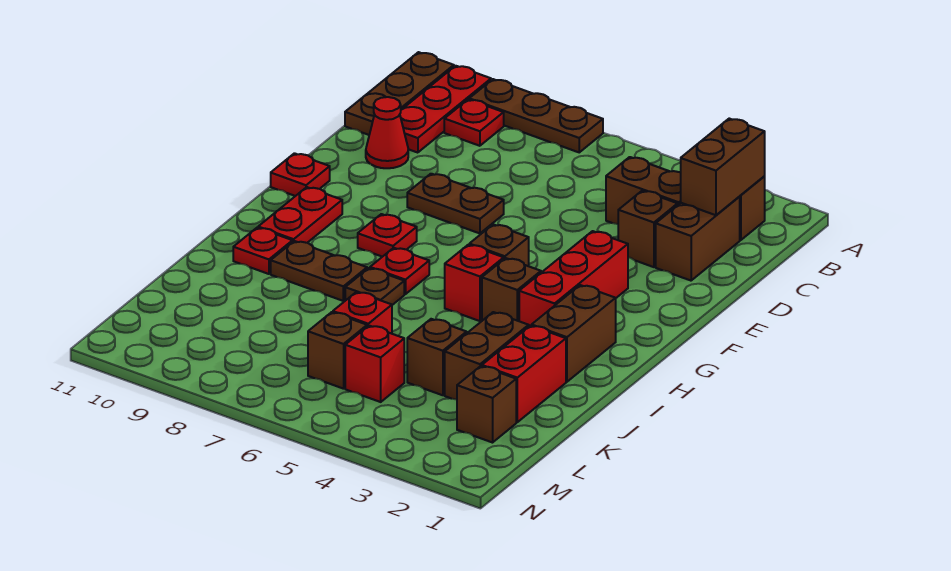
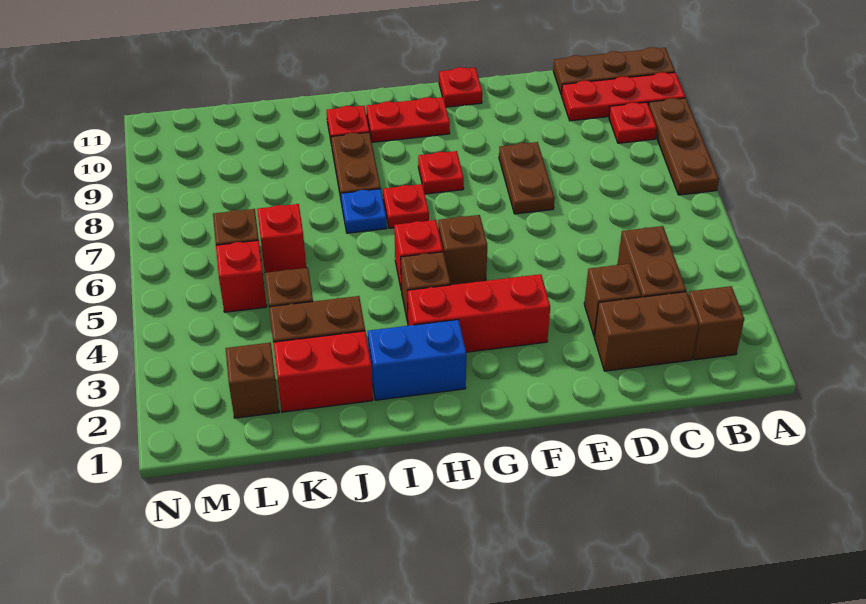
brown 1x2 brick [681,119,765,215] -> none
red 1x1 cone [366,97,408,168] -> none
brown 1x2 brick [532,285,616,382] -> blue 1x2 brick [368,320,466,400]
brown 1x1 plate [345,268,404,305] -> blue 1x1 plate [341,189,387,233]

